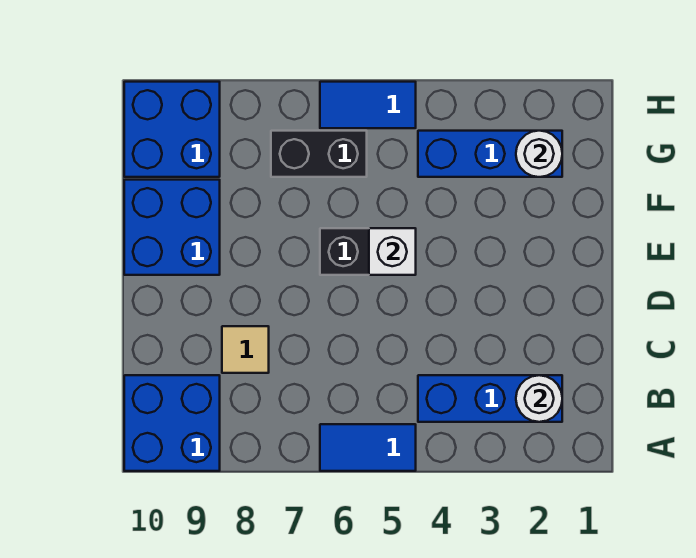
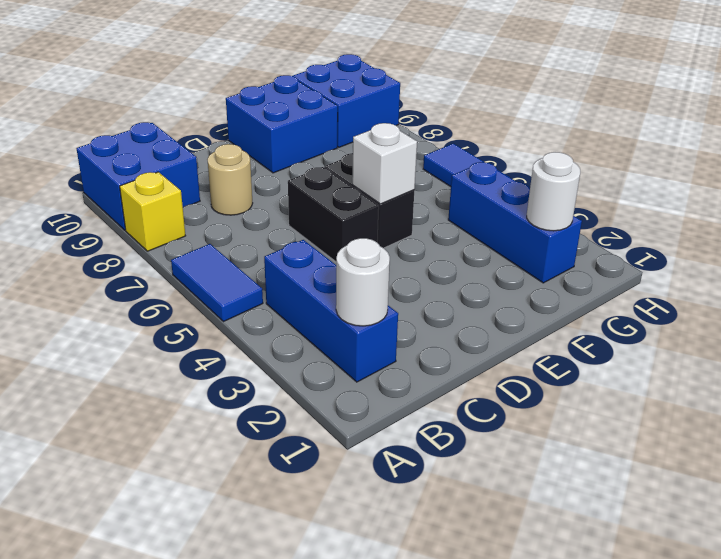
none -> yellow 1x1 brick [120,172,185,251]
tan 1x1 tile [222,326,269,373] -> tan 1x1 round brick [207,144,253,215]
black 1x2 brick [271,131,367,177] -> black 1x2 brick moved to [288,167,379,262]

